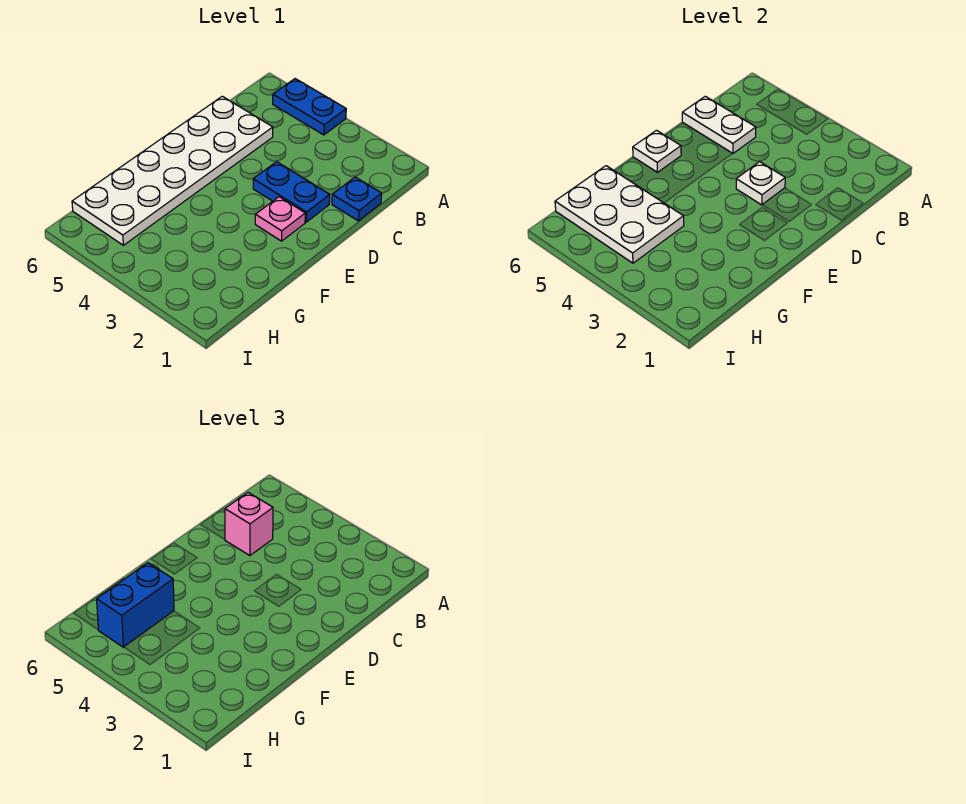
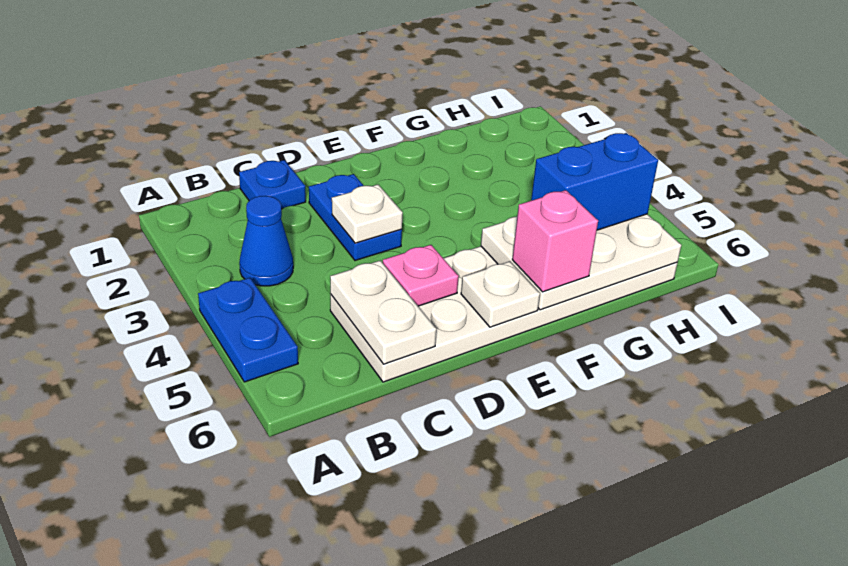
none -> blue 1x1 cone [239,196,293,286]
pink 1x1 brick [225,493,273,556] -> pink 1x1 brick moved to [512,190,598,292]
pink 1x1 plate [255,197,305,241] -> pink 1x1 plate moved to [383,245,459,306]
white 2x3 plate [555,166,684,263] -> white 2x3 plate turned to [481,214,681,310]

